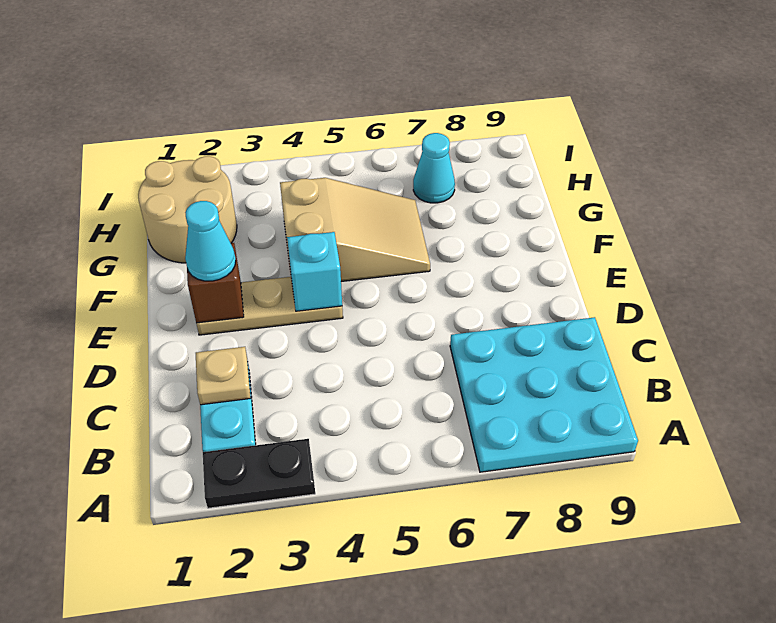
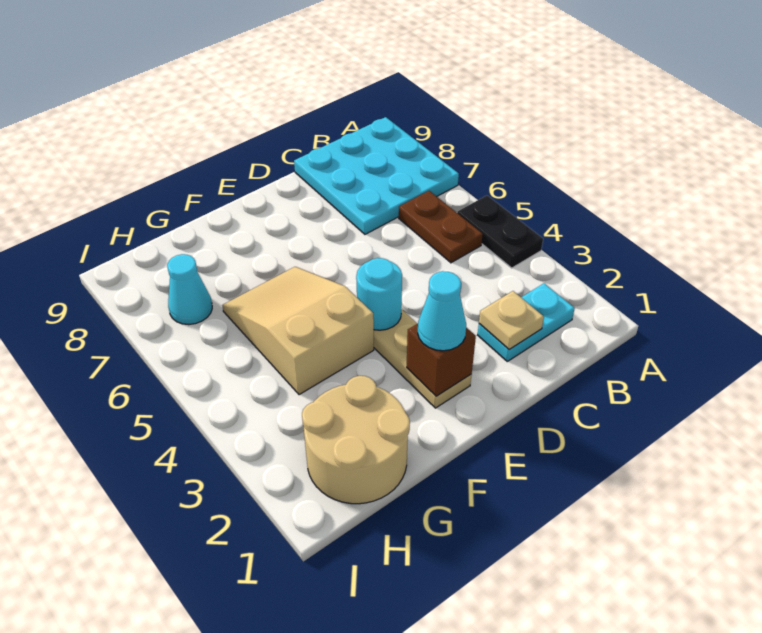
black 1x2 plate [203,439,315,508] -> black 1x2 plate moved to [457,196,543,268]
none -> brown 1x2 plate [399,191,483,263]
cyan 1x1 brick [287,232,342,311] -> cyan 1x1 round brick [356,258,402,330]

